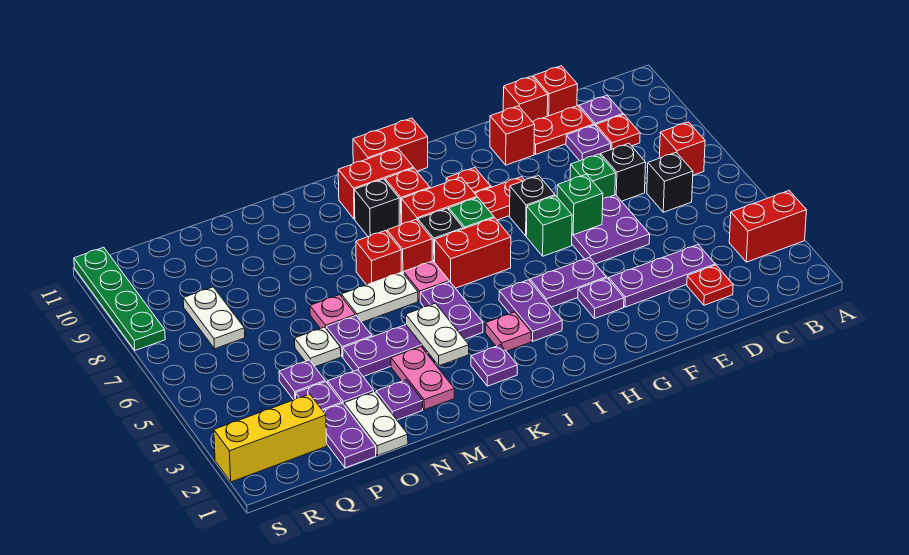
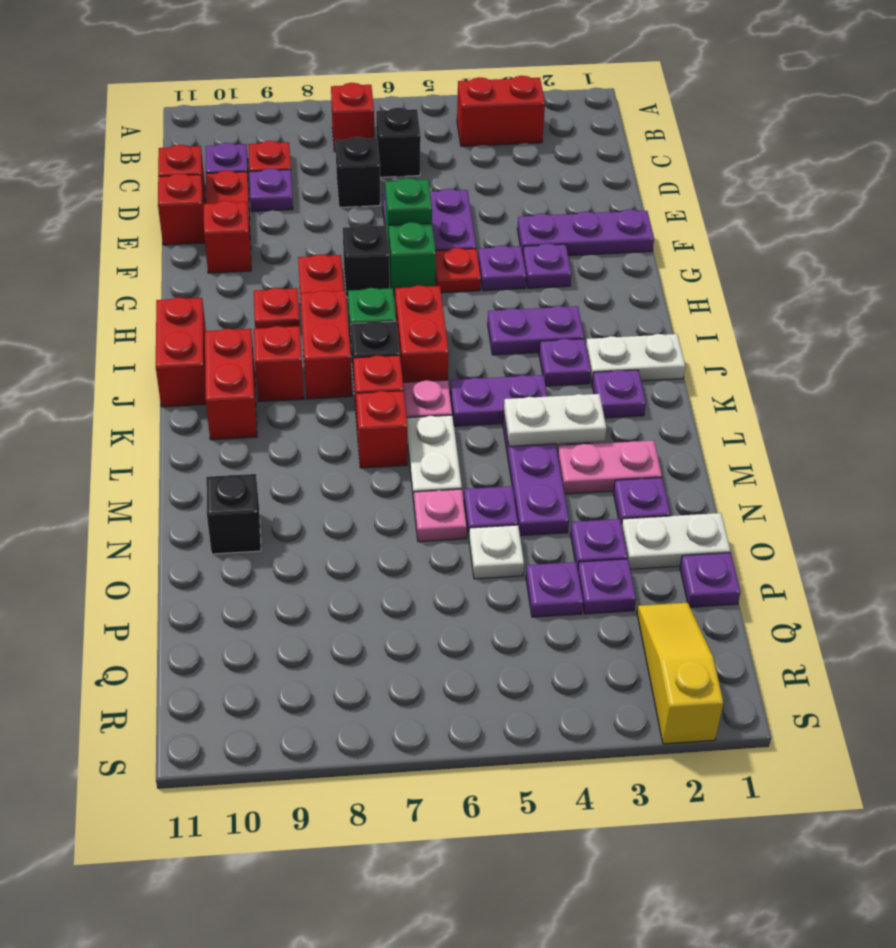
red 1x2 brick [729,191,806,262] -> red 1x2 brick turned to [457,76,545,146]
red 1x1 plate [687,265,733,305] -> red 1x1 plate moved to [435,248,481,293]
purple 1x3 plate [609,245,715,307] -> purple 1x3 plate turned to [517,209,654,256]
green 1x1 brick [570,154,616,199] -> none
purple 1x2 plate [530,257,606,307] -> purple 1x1 plate [478,246,526,291]
pink 1x1 plate [485,312,531,351] -> purple 1x1 plate [539,339,591,386]
black 1x1 brick [354,179,399,237] -> black 1x1 brick moved to [206,474,261,554]
purple 1x2 plate [323,403,376,468] -> purple 1x1 plate [680,553,740,607]
yellow 1x3 brick [214,394,327,482] -> yellow 1x3 slope [637,603,723,744]
white 1x2 plate [183,287,245,349] -> white 1x2 plate moved to [586,334,685,382]
green 1x4 plate [74,247,165,351] -> none

